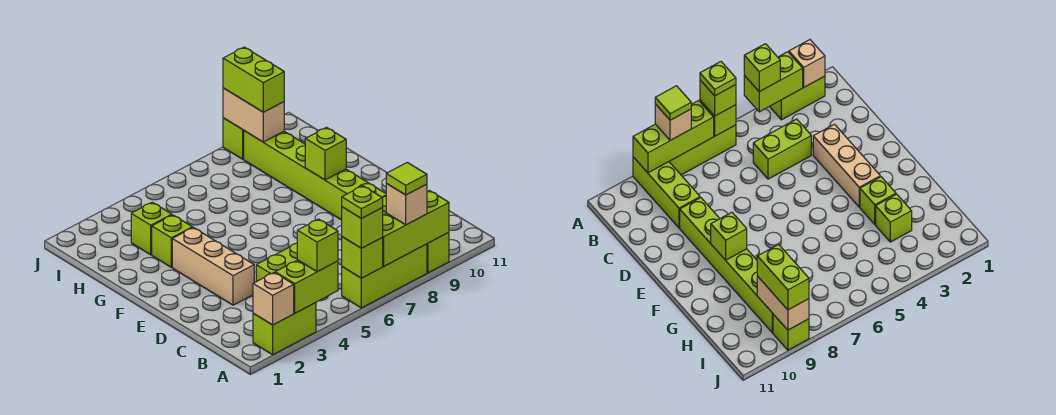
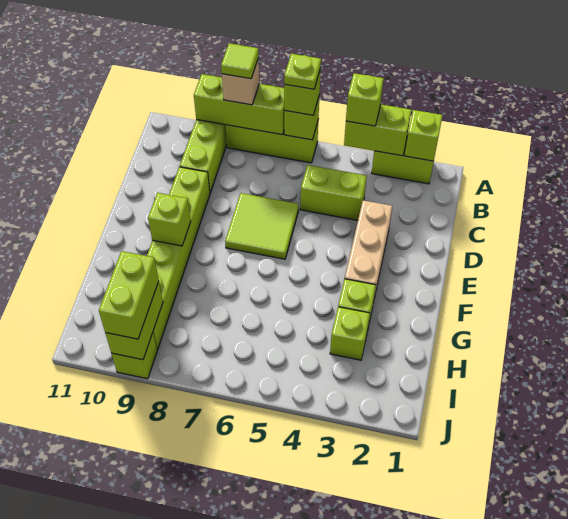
tan 1x1 brick [253,273,294,325] -> lime 1x1 brick [405,110,443,161]
none -> lime 2x2 tile [225,193,299,259]
tan 1x2 brick [223,88,284,142] -> lime 1x2 brick [105,281,163,360]

